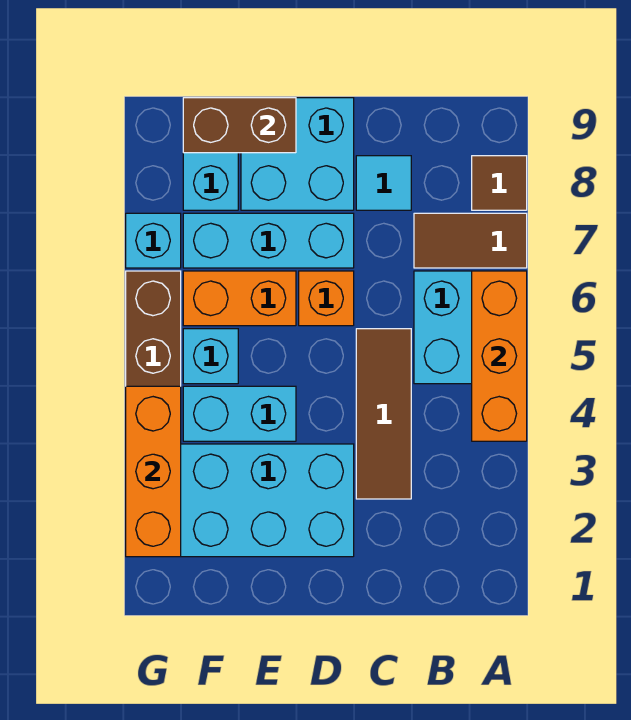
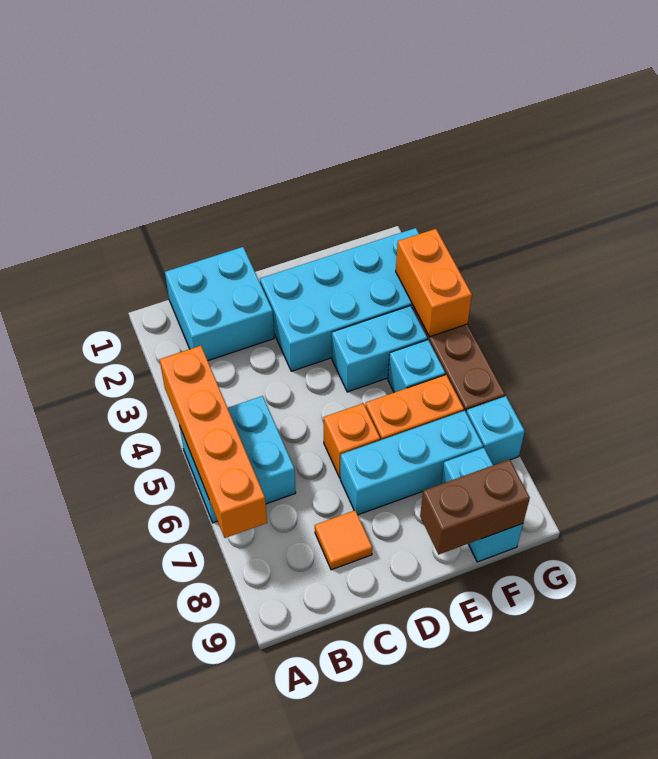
orange 1x3 brick [472,271,527,441] -> orange 1x4 brick [159,346,267,538]
brown 1x2 tile [414,213,527,268] -> none
brown 1x1 tile [472,156,527,210] -> none
brown 1x3 tile [356,329,411,499] -> none
cyan 1x1 tile [356,156,411,210] -> orange 1x1 tile [315,511,372,570]
cyan 2x2 brick [241,98,354,210] -> cyan 2x2 brick moved to [165,247,274,361]
orange 1x3 brick [126,386,181,557] -> orange 1x2 brick [396,229,472,337]

